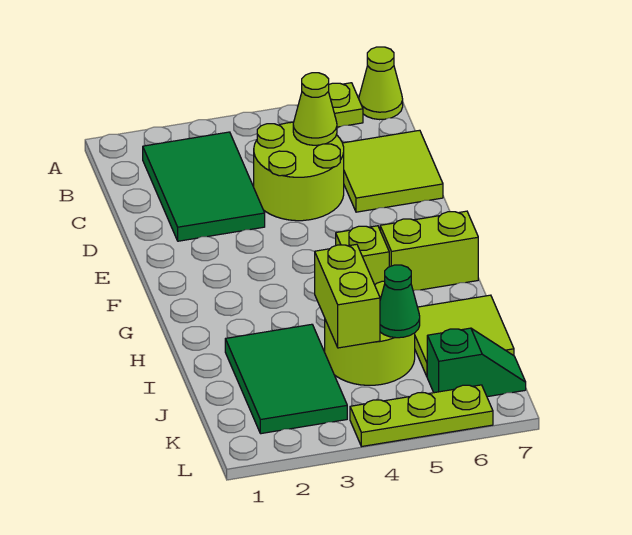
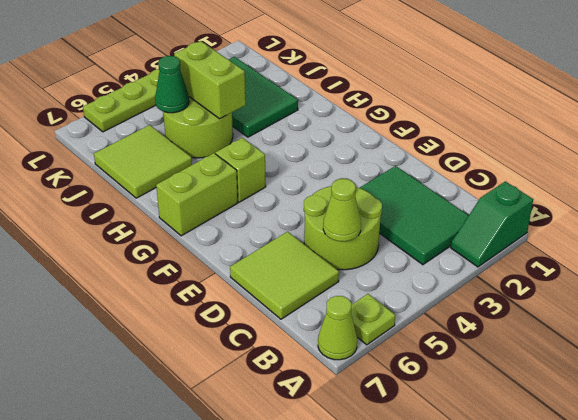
green 1x2 slope [427,328,526,397] -> green 1x2 slope moved to [451,181,533,267]

